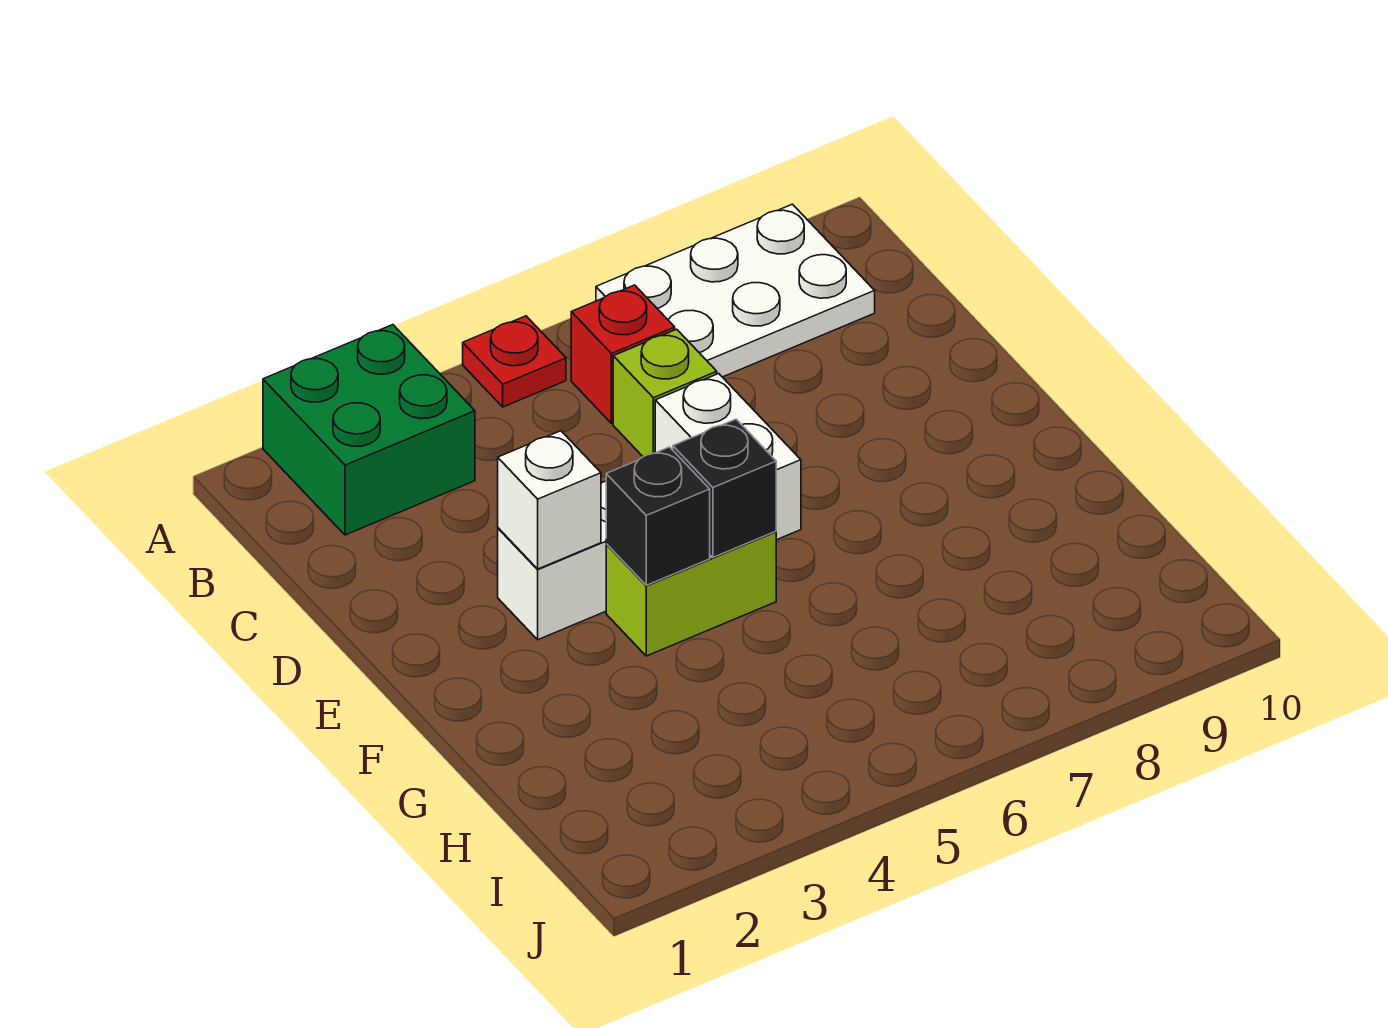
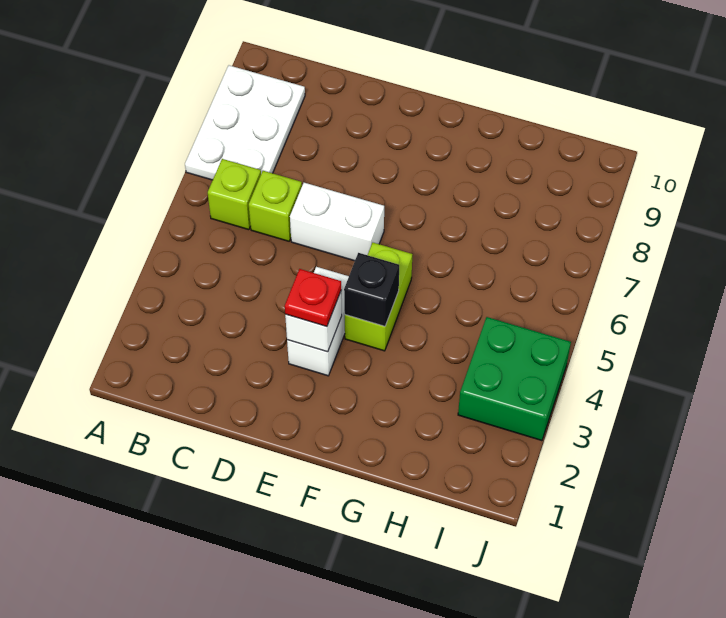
green 2x2 brick [263,325,475,535] -> green 2x2 brick moved to [458,317,571,441]
red 1x1 plate [463,316,566,407] -> red 1x1 plate moved to [285,269,341,327]
red 1x1 brick [571,285,675,423] -> lime 1x1 brick [208,159,261,230]
black 1x1 brick [673,419,776,557] -> none

